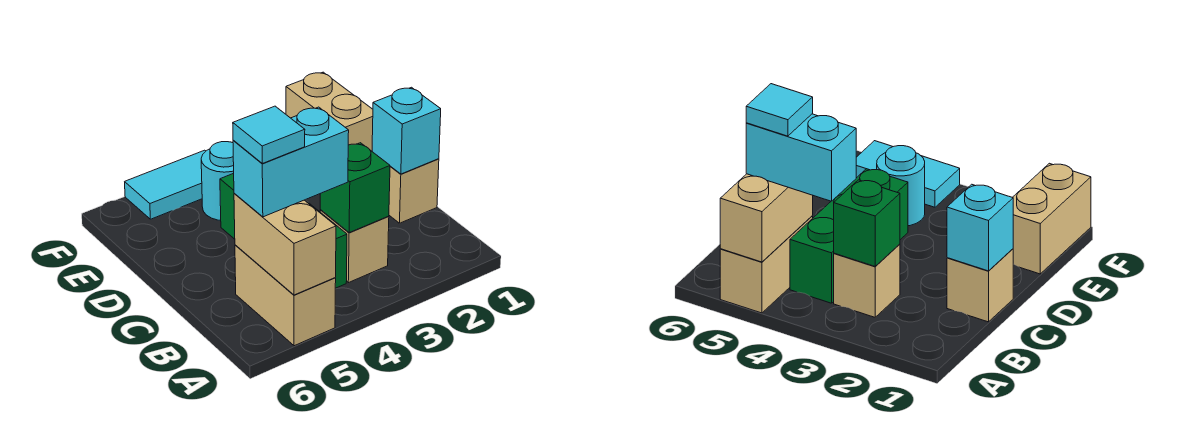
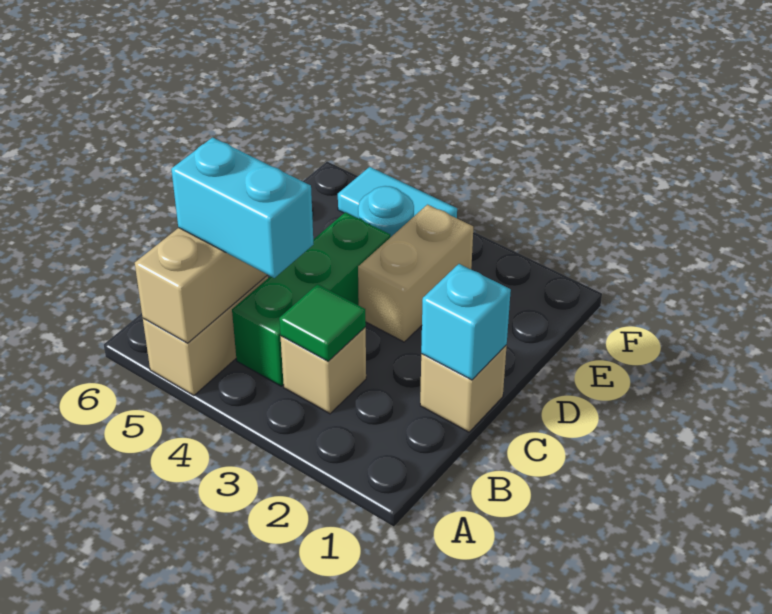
green 1x1 brick [320,143,390,233] -> green 1x1 tile [279,284,366,361]
cyan 1x1 tile [233,106,305,163] -> none
tan 1x2 brick [286,72,373,151] -> tan 1x2 brick moved to [358,205,473,342]

